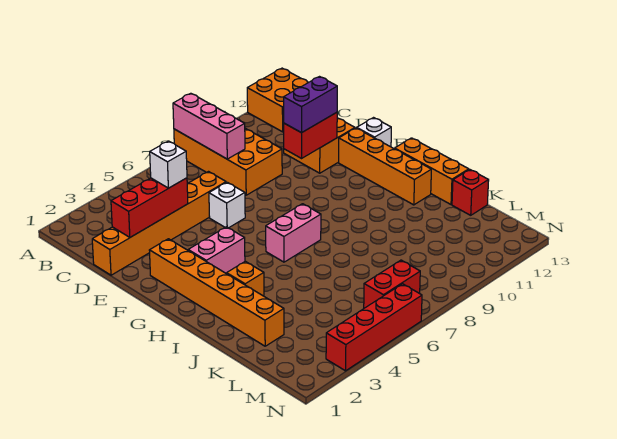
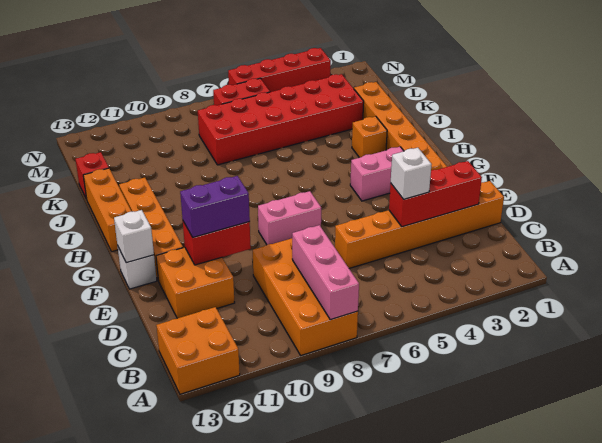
white 1x1 brick [209,182,245,228] -> white 1x1 brick moved to [114,210,154,263]
pink 1x2 brick [266,204,321,262] -> pink 1x2 brick moved to [258,191,321,245]
none -> red 2x6 brick [198,74,364,165]

